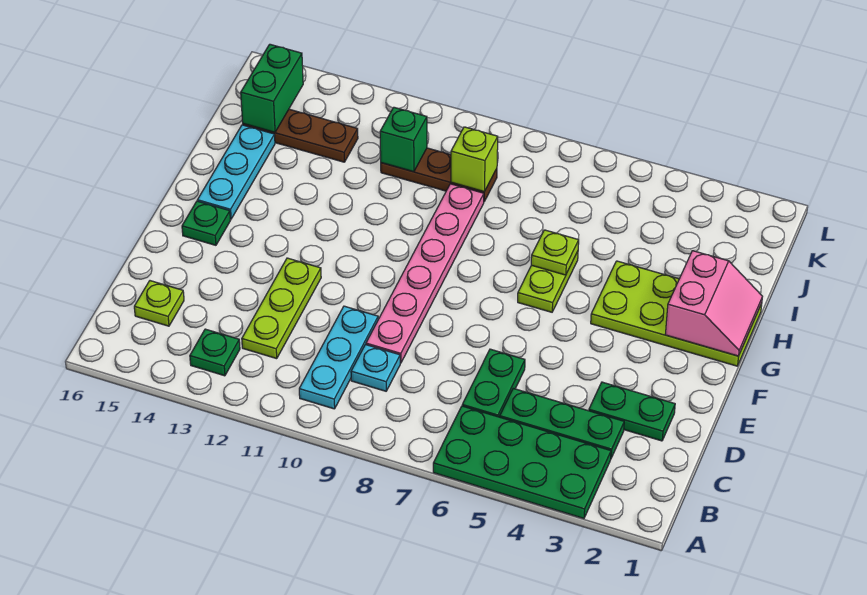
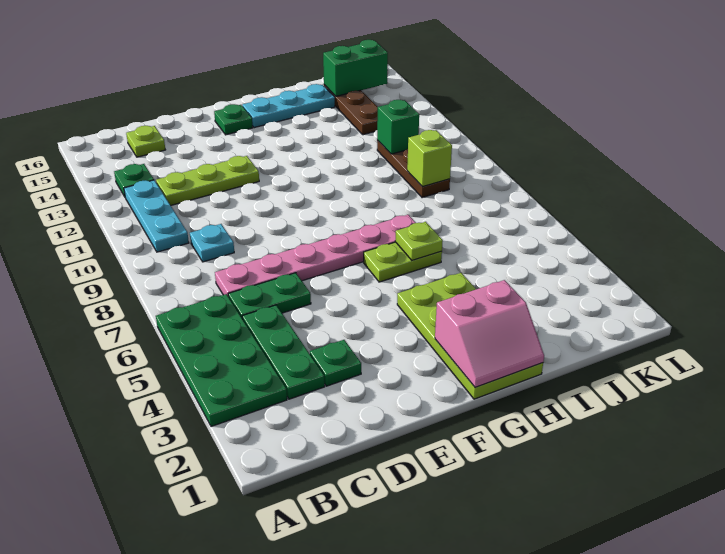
cyan 1x3 plate [299,306,378,409] -> cyan 1x3 plate turned to [124,180,189,252]
green 1x2 plate [589,382,675,441] -> green 1x1 plate [310,340,361,386]
pink 1x6 plate [366,184,484,363] -> pink 1x6 plate moved to [215,215,416,297]

